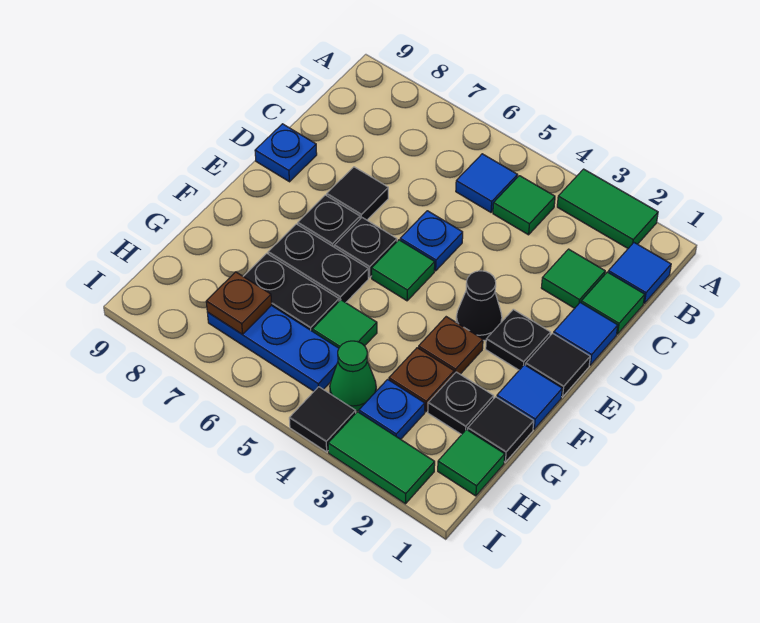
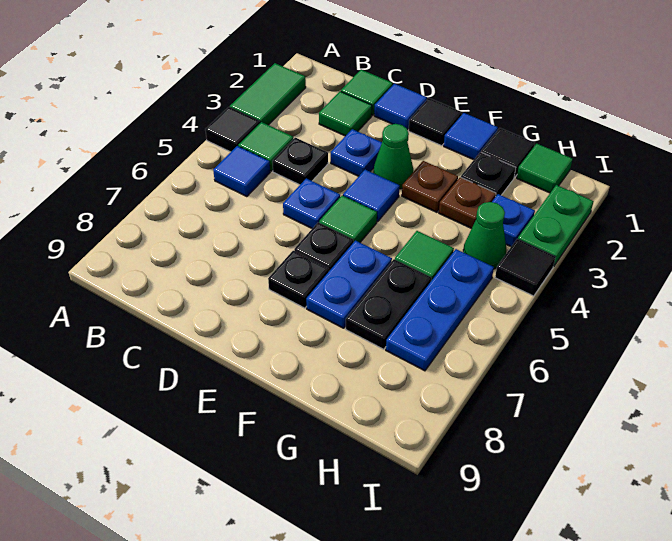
blue 1x1 tile [608,243,671,303] -> blue 1x1 tile moved to [343,170,400,222]
black 1x1 tile [327,167,388,220] -> black 1x1 tile moved to [205,107,260,152]
blue 1x1 plate [255,124,317,182] -> blue 1x1 plate moved to [331,129,382,176]
black 1x1 plate [486,309,551,370] -> black 1x1 plate moved to [272,138,328,185]
black 1x1 cone [456,271,502,340] -> green 1x1 cone [373,124,413,189]
black 1x2 plate [268,224,368,303] -> blue 1x2 plate [306,241,392,328]
brown 1x1 plate [206,272,272,334] -> none
green 1x2 tile [328,412,435,504] -> green 1x2 plate [518,185,594,266]

